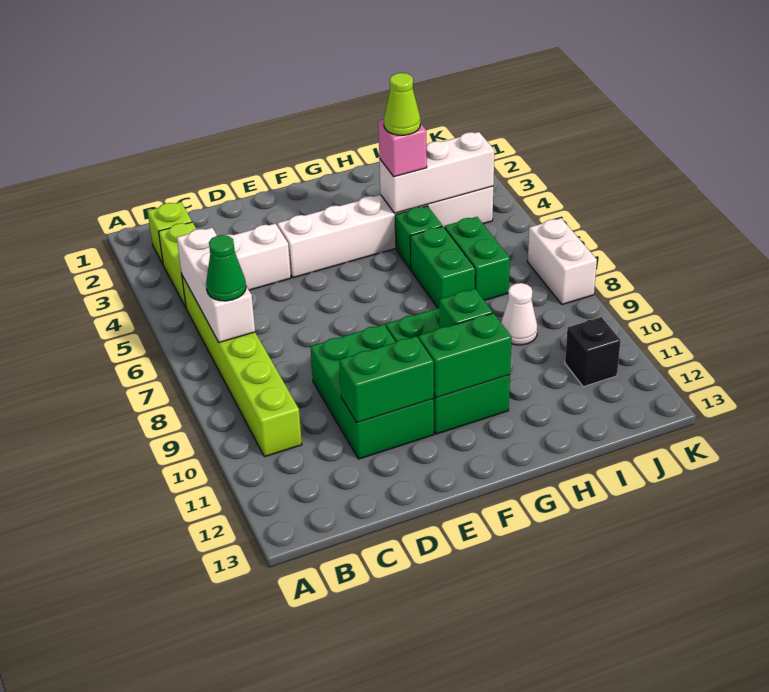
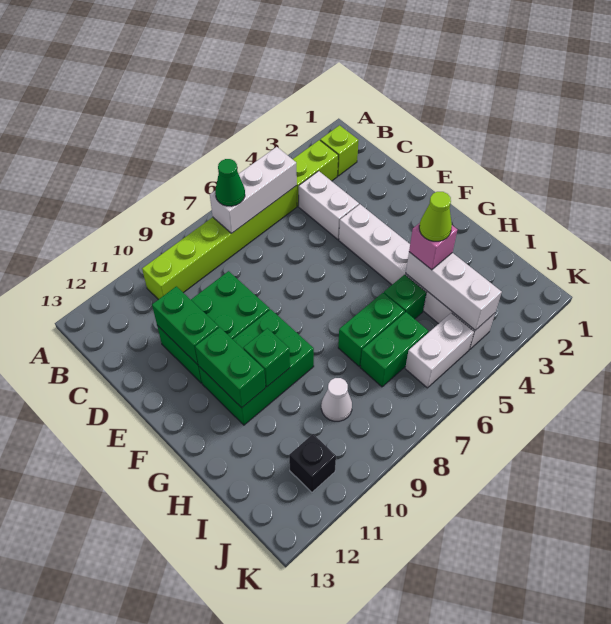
white 1x2 brick [528,218,597,304] -> white 1x2 brick moved to [405,313,474,388]

